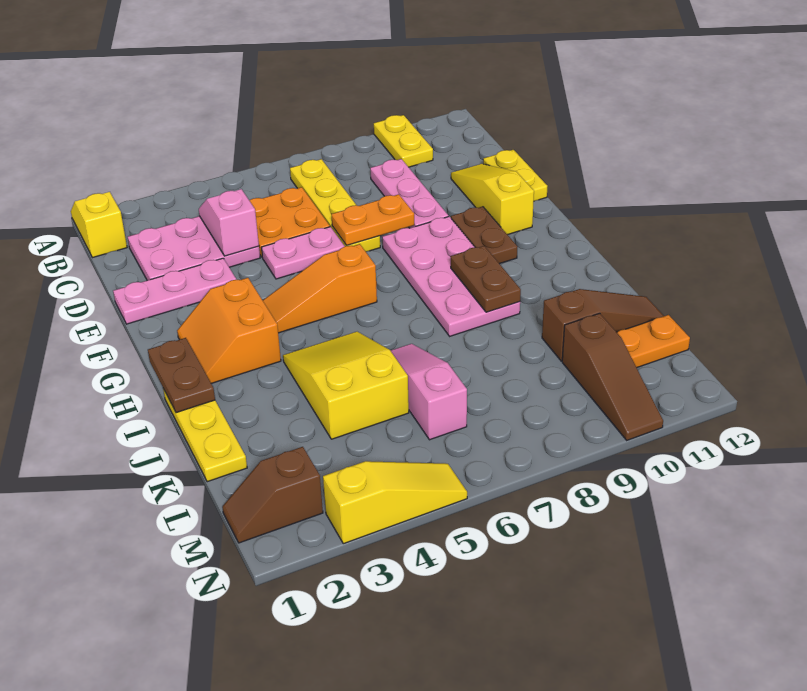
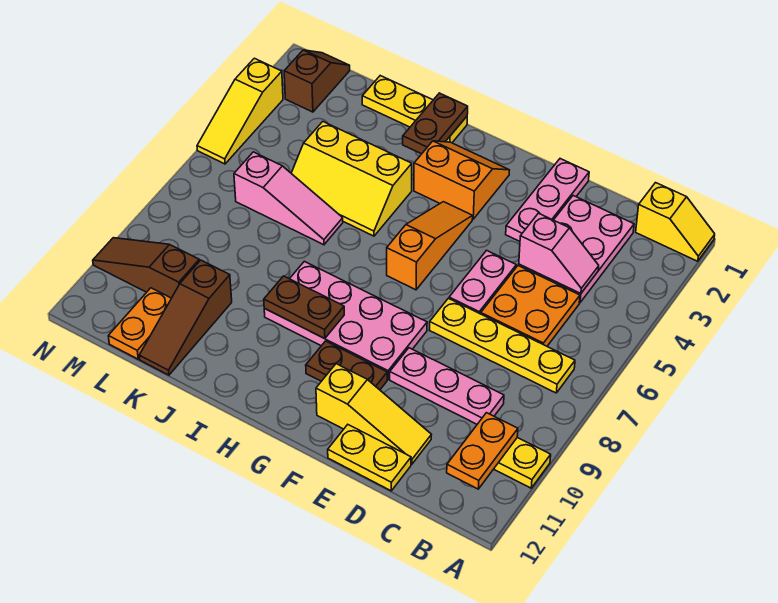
orange 1x2 plate [331,194,414,245] -> orange 1x2 plate moved to [447,413,518,489]
brown 1x2 plate [148,338,215,413] -> brown 1x2 plate turned to [403,93,468,154]
yellow 2x3 slope [283,332,409,439] -> yellow 2x3 slope turned to [291,122,412,236]

